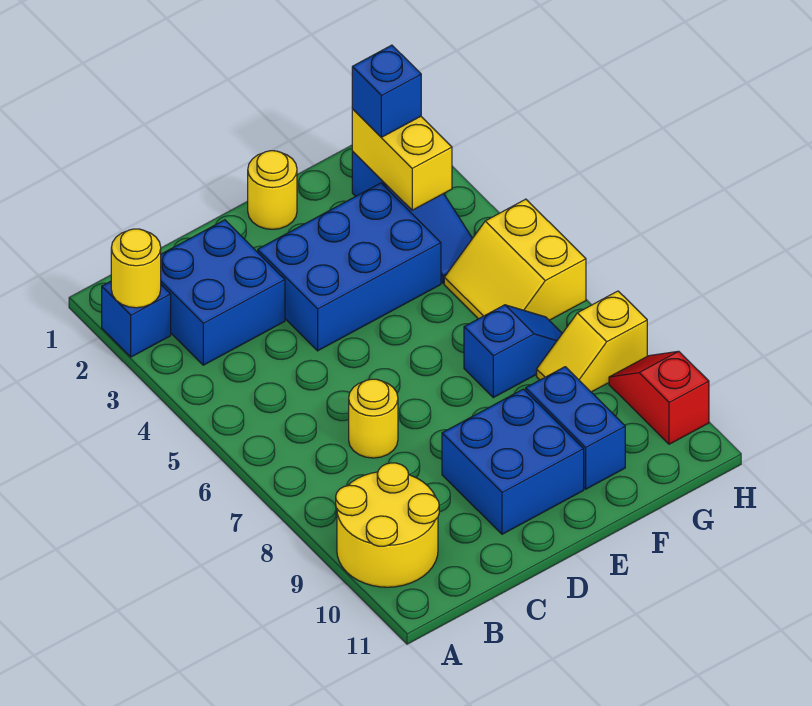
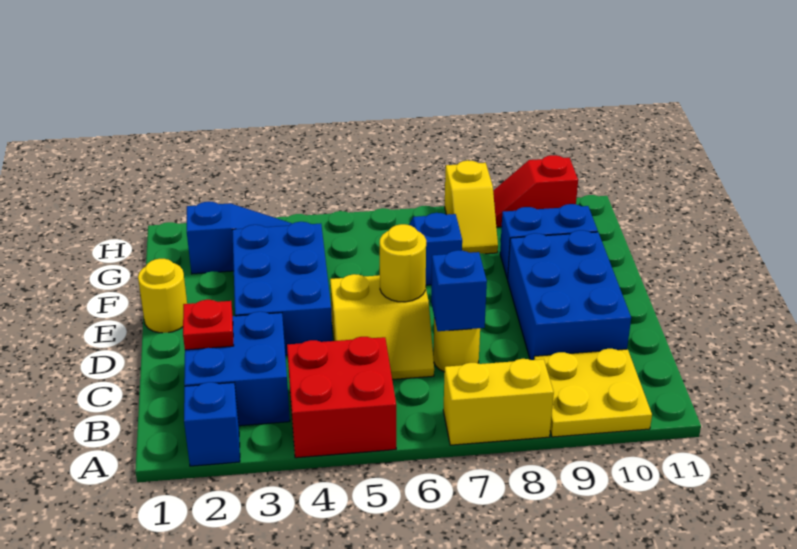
yellow 1x1 round brick [111,229,161,308] -> yellow 1x1 round brick moved to [379,224,426,302]
none -> red 2x2 brick [287,337,396,458]
yellow 2x2 round brick [336,463,439,587] -> yellow 2x2 plate [534,349,652,437]
none -> red 1x1 plate [183,300,234,350]
blue 2x2 brick [442,389,584,534] -> blue 2x3 brick [507,230,631,360]
yellow 1x2 brick [352,109,452,210] -> yellow 1x2 brick moved to [443,359,554,445]
blue 1x1 brick [352,45,421,137] -> blue 1x1 brick moved to [431,250,487,331]
yellow 2x2 slope [444,199,586,320] -> yellow 2x2 slope moved to [330,274,434,380]

